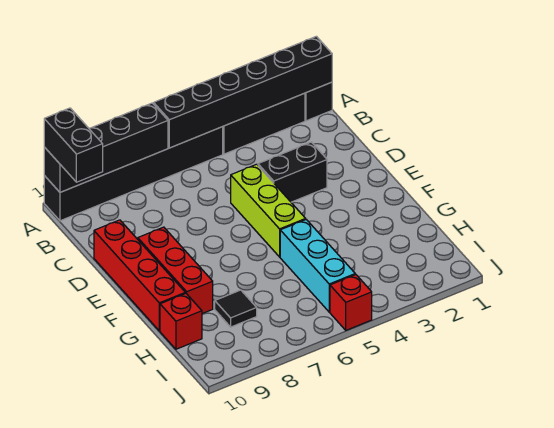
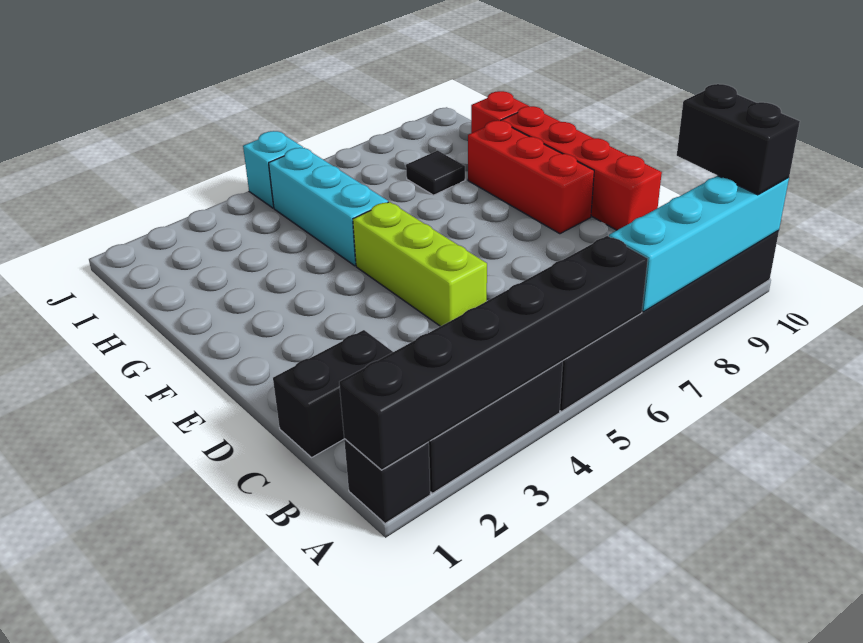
black 1x4 brick [44,103,168,192] -> cyan 1x4 brick [609,176,789,312]
black 1x2 brick [258,142,327,202] -> black 1x2 brick moved to [273,330,393,457]
red 1x1 brick [330,274,372,330] -> cyan 1x1 brick [243,131,303,208]

